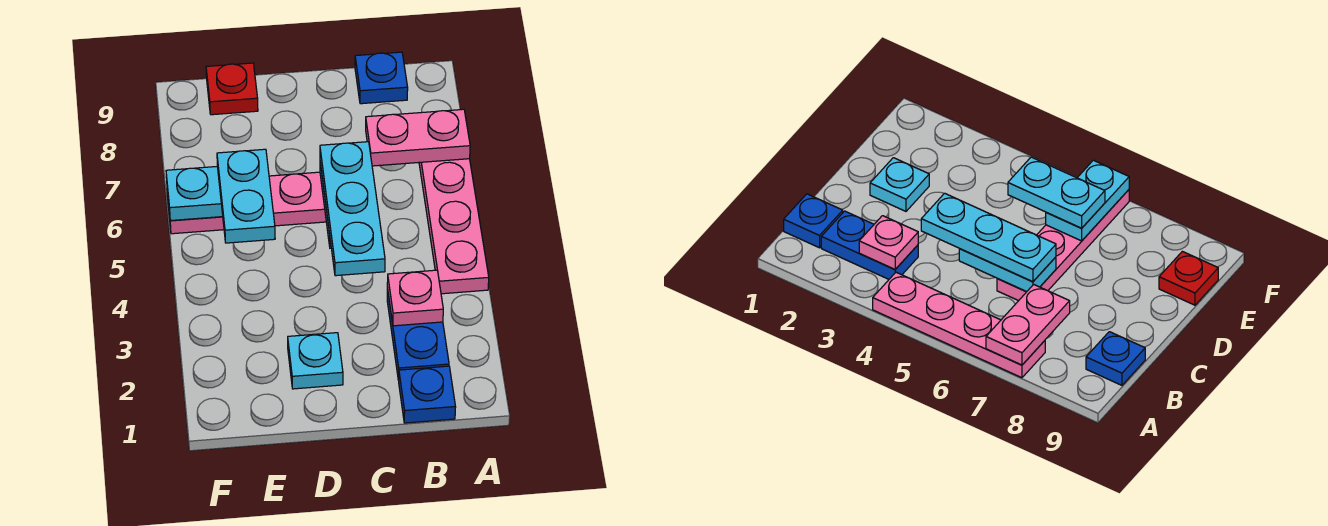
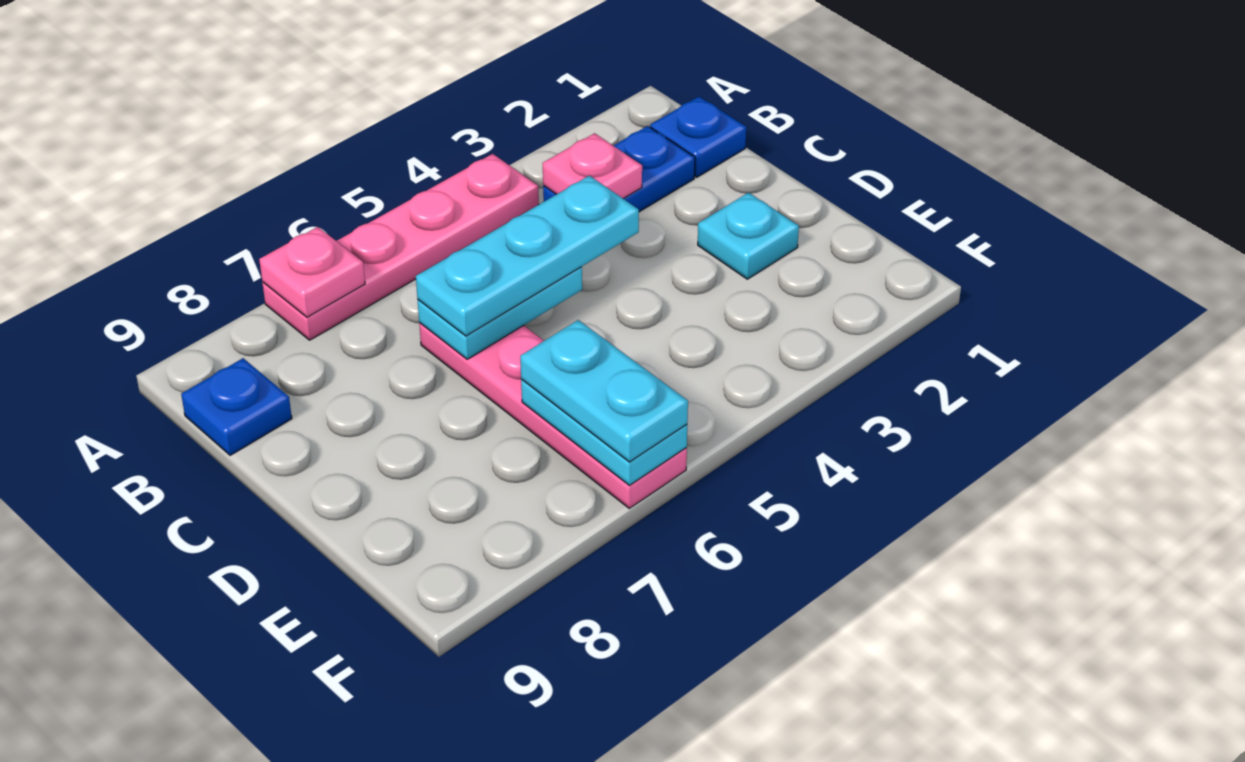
pink 1x2 plate [366,109,470,166] -> pink 1x1 plate [259,227,365,317]
cyan 1x2 plate [217,149,275,243] -> cyan 1x2 plate turned to [520,320,688,462]
red 1x1 plate [206,63,258,115] -> none

